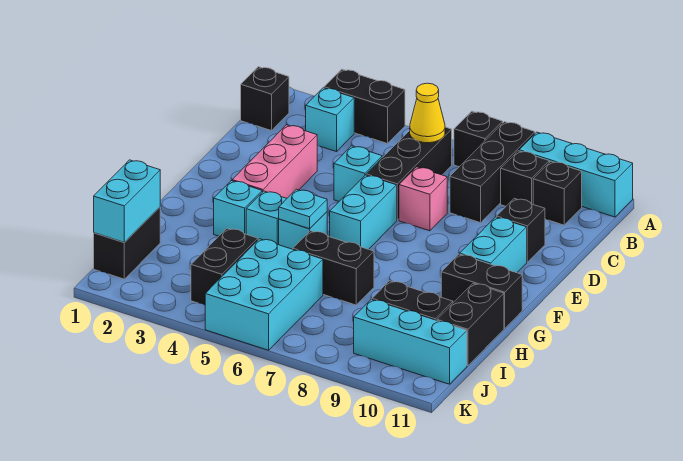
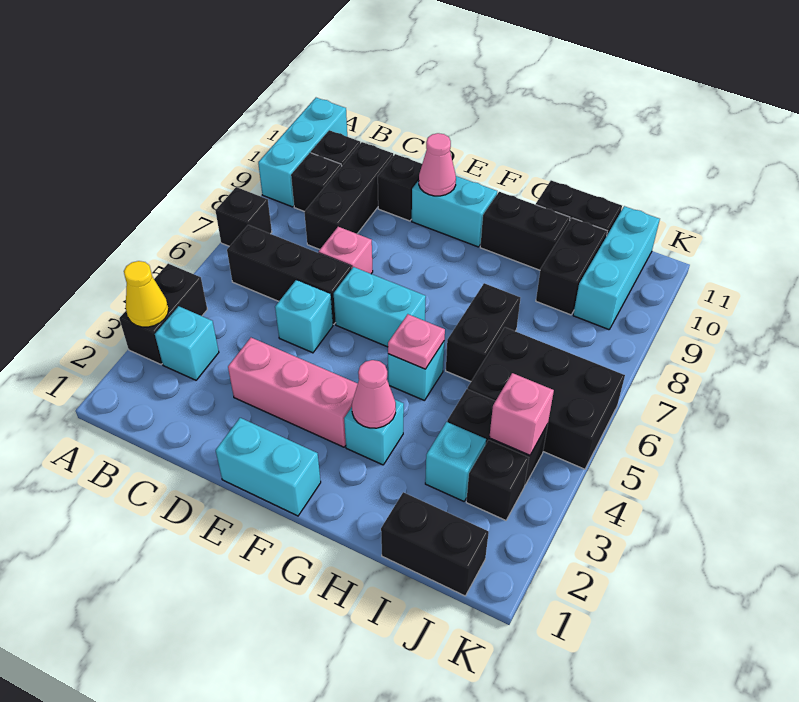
black 1x3 brick [450,122,535,223] -> black 1x3 brick turned to [304,142,393,249]
black 1x1 brick [241,67,289,131] -> black 1x1 brick moved to [466,440,529,520]
yellow 1x1 cone [410,83,445,143] -> yellow 1x1 cone moved to [124,261,169,327]
none -> pink 1x1 cone [419,133,456,196]
none -> pink 1x1 cone [352,360,396,428]
cyan 1x1 brick [246,191,287,245] -> cyan 1x1 brick moved to [425,422,486,501]
cyan 1x1 plate [279,189,327,229] -> pink 1x1 plate [388,314,445,369]
black 1x2 brick [441,254,522,328] -> black 1x2 brick turned to [480,192,570,270]
cyan 1x2 brick [94,160,160,243] -> cyan 1x2 brick moved to [216,418,321,516]
cyan 2x3 brick [205,239,323,350] -> black 2x3 brick [468,327,625,469]
none -> pink 1x1 brick [489,373,554,455]

